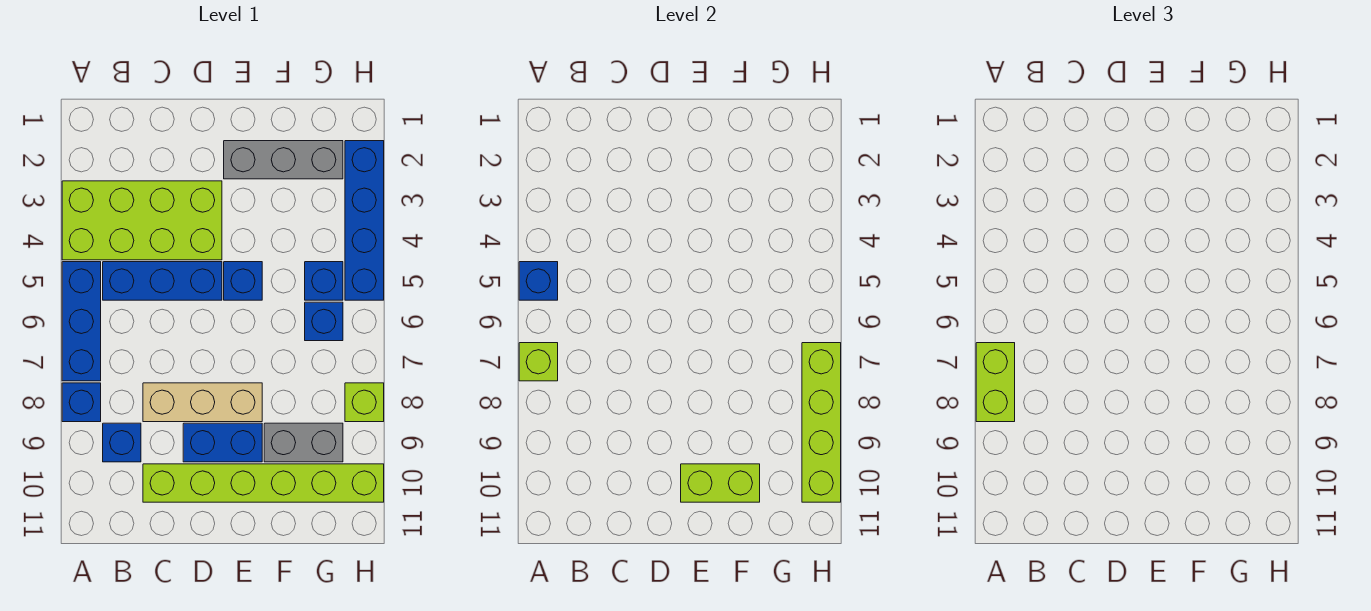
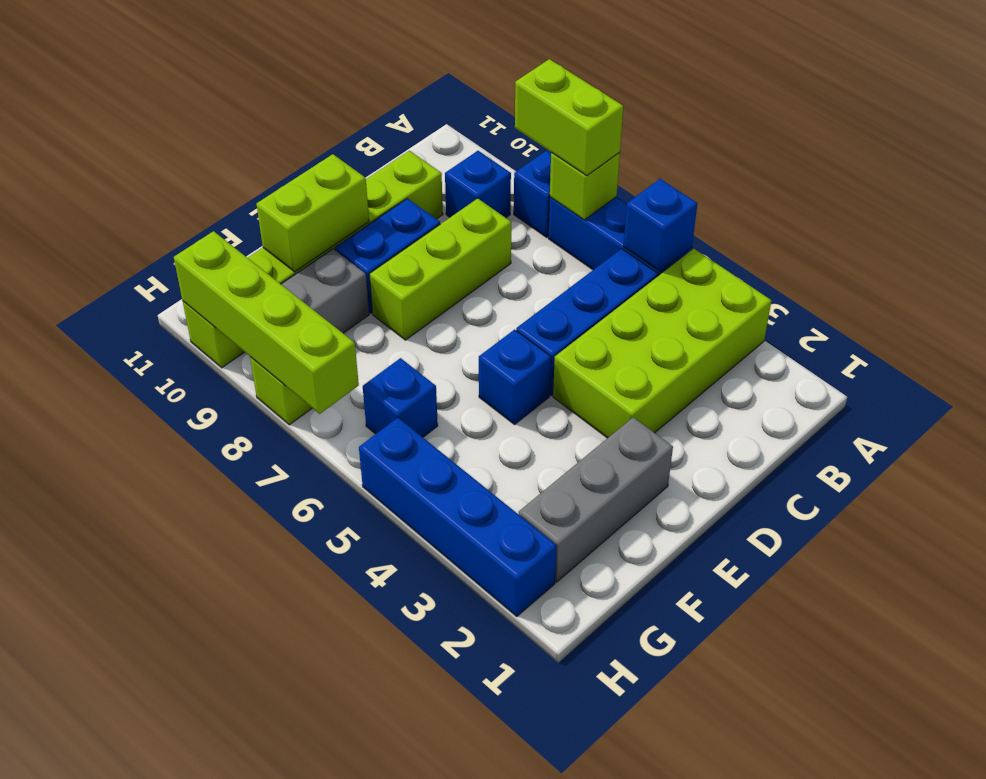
tan 1x3 brick [143,383,262,422] -> lime 1x3 brick [369,198,511,340]
blue 1x1 brick [305,262,343,300] -> none

